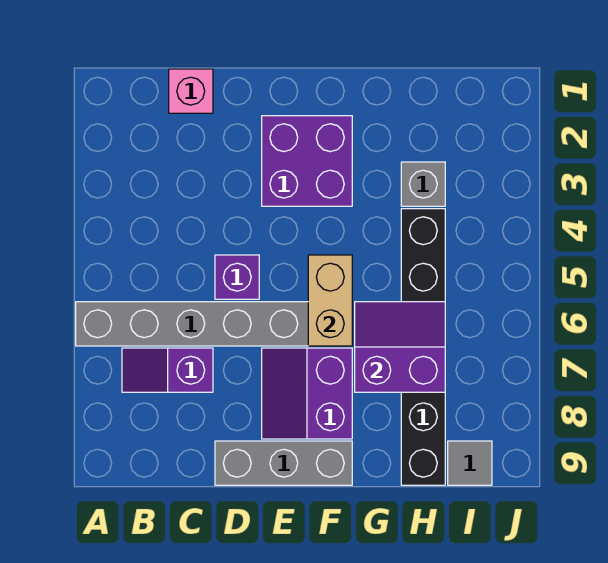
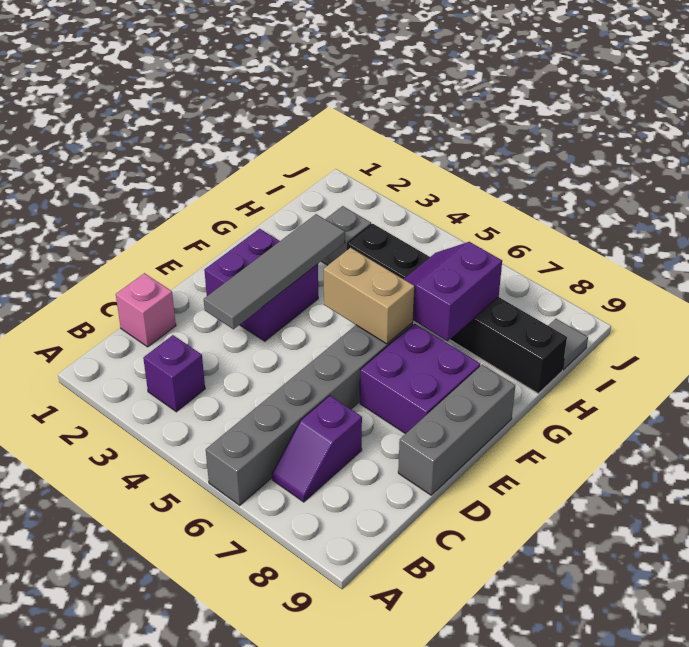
none -> grey 1x4 tile [204,214,345,329]
purple 1x1 brick [215,255,259,299] -> purple 1x1 brick moved to [143,335,205,412]
purple 2x2 slope [262,348,352,439] -> purple 2x2 brick [360,323,480,434]

